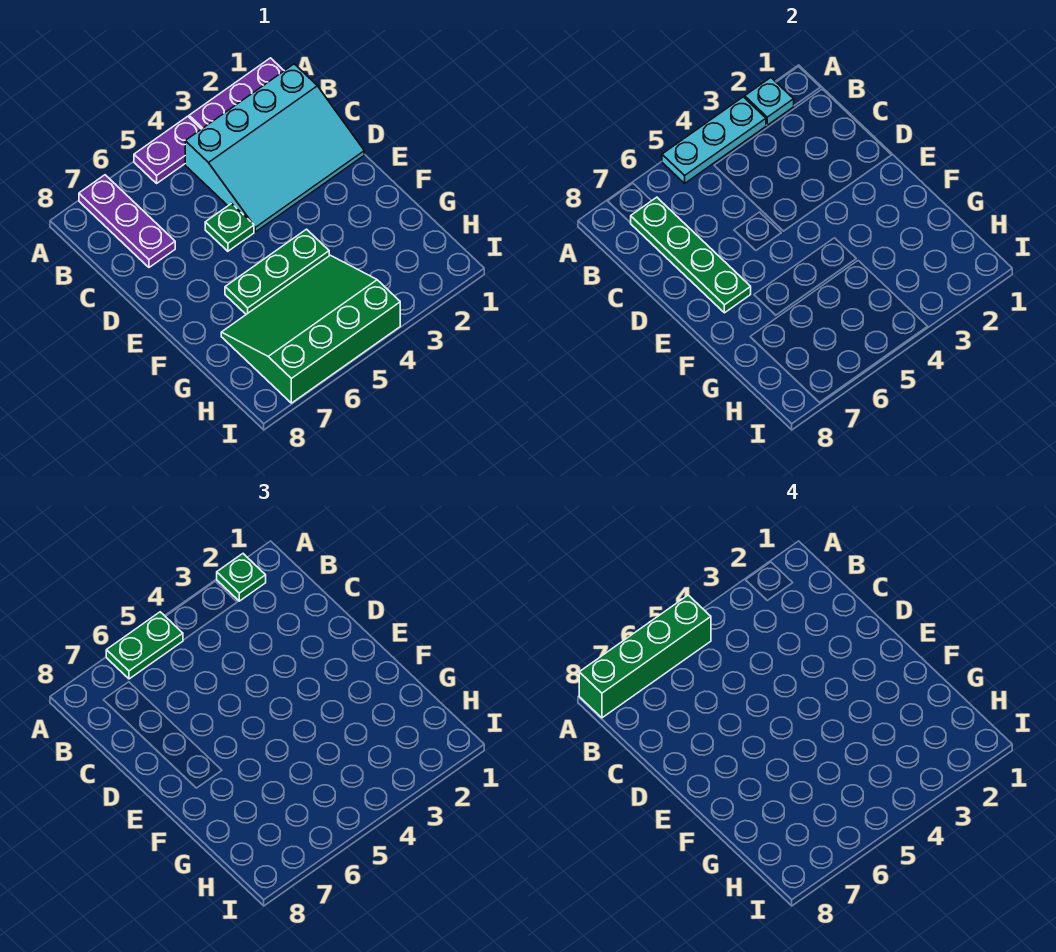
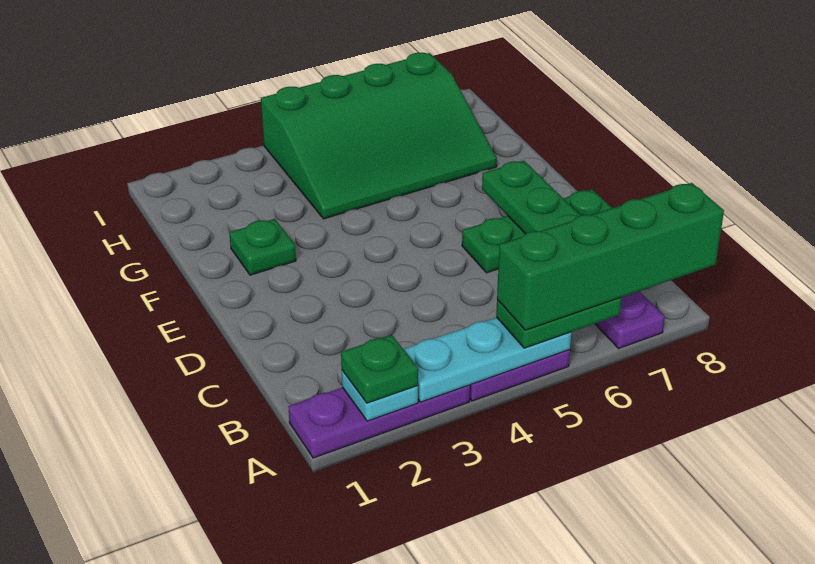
cyan 3x4 slope [185,64,364,232] -> none
green 1x1 plate [205,204,254,251] -> green 1x1 plate moved to [229,219,296,275]
green 1x3 plate [225,229,329,314] -> green 1x3 plate moved to [462,190,612,273]

